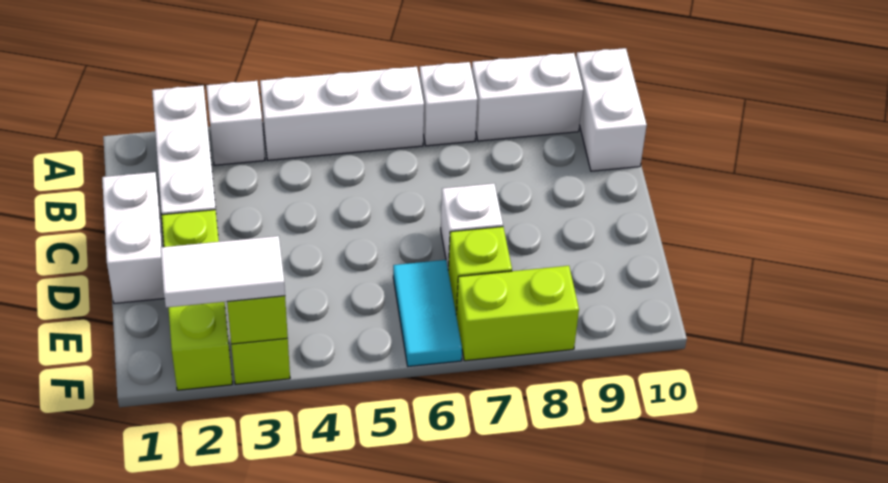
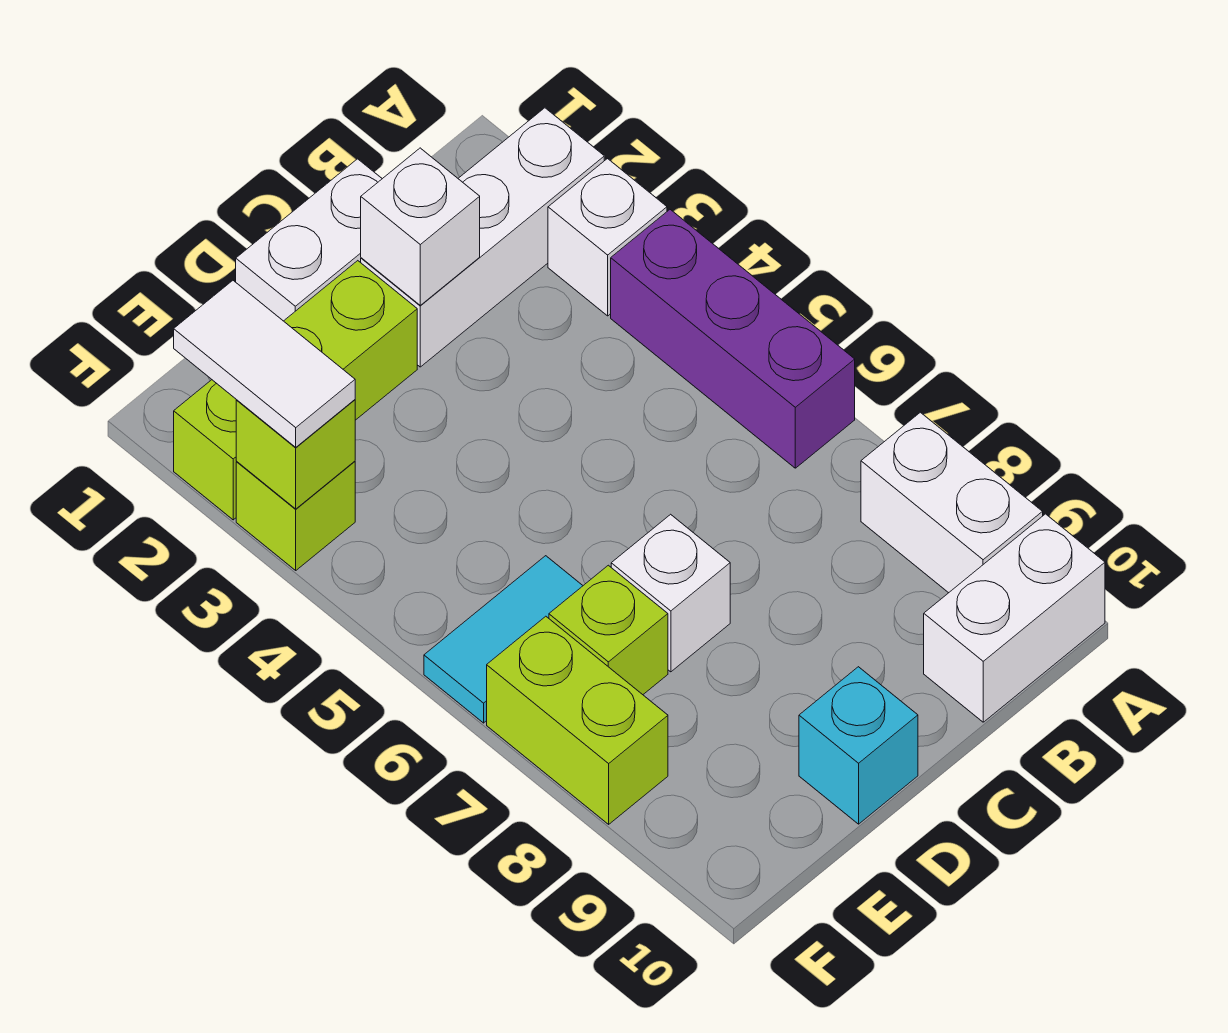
white 1x3 brick [260,67,424,160] -> purple 1x3 brick [611,210,855,468]
white 1x1 brick [419,62,477,146] -> white 1x1 brick moved to [361,148,480,305]
none -> cyan 1x1 brick [799,667,918,824]

